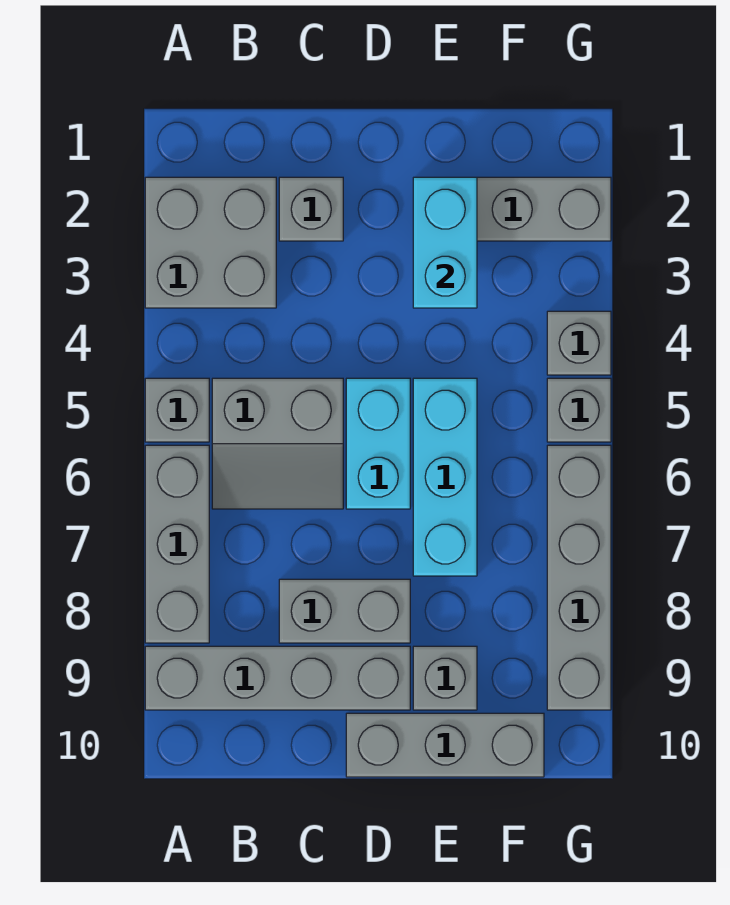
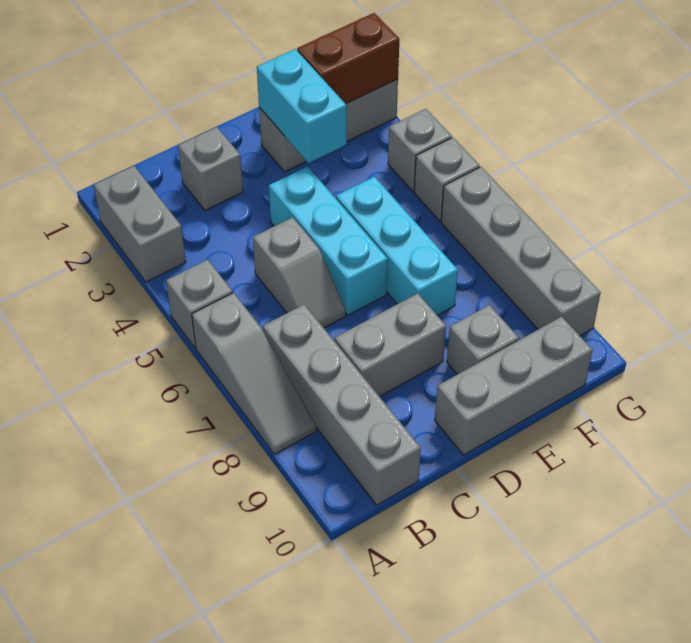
grey 2x2 brick [145,177,276,308] -> grey 1x2 brick [94,166,186,282]
grey 1x3 brick [145,445,209,643] -> grey 1x3 slope [192,293,316,454]
grey 1x4 brick [145,646,410,710] -> grey 1x4 brick turned to [263,304,421,505]
grey 2x2 slope [212,378,343,509] -> grey 1x2 slope [253,217,346,328]
cyan 1x2 brick [346,378,410,509] -> cyan 1x3 brick [269,166,388,315]
none -> brown 1x2 brick [297,13,399,104]

